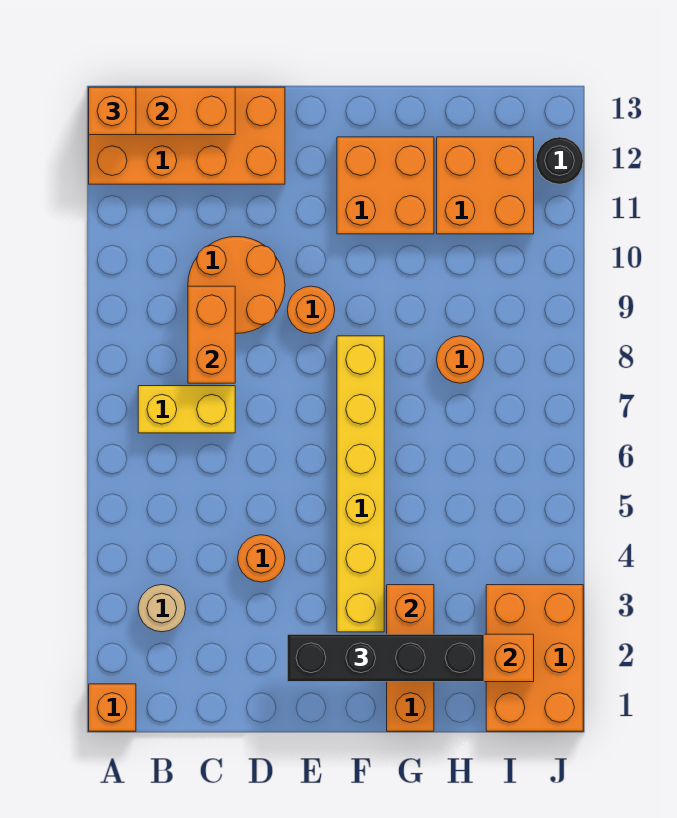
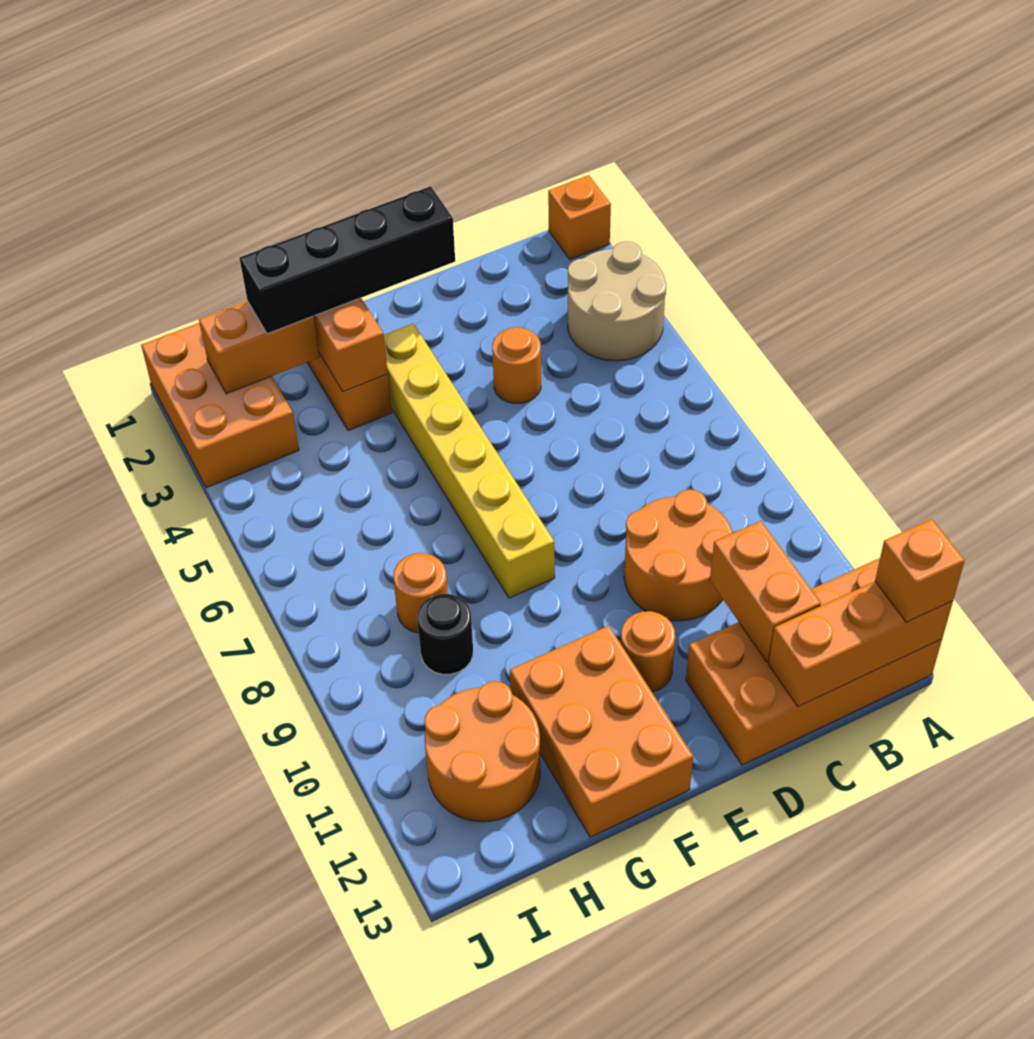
tan 1x1 round brick [138,585,186,632] -> tan 2x2 round brick [568,242,666,361]
yellow 1x2 brick [138,386,235,433] -> none
orange 1x2 brick [188,286,235,383] -> orange 1x2 brick moved to [710,521,821,662]
orange 1x1 round brick [287,286,335,333] -> orange 1x1 round brick moved to [621,611,675,692]
orange 2x2 brick [337,137,434,234] -> orange 2x3 brick [510,626,693,837]
orange 2x2 brick [437,137,534,234] -> orange 2x2 round brick [424,681,540,822]
black 1x1 round brick [536,137,583,184] -> black 1x1 round brick moved to [417,594,473,674]

